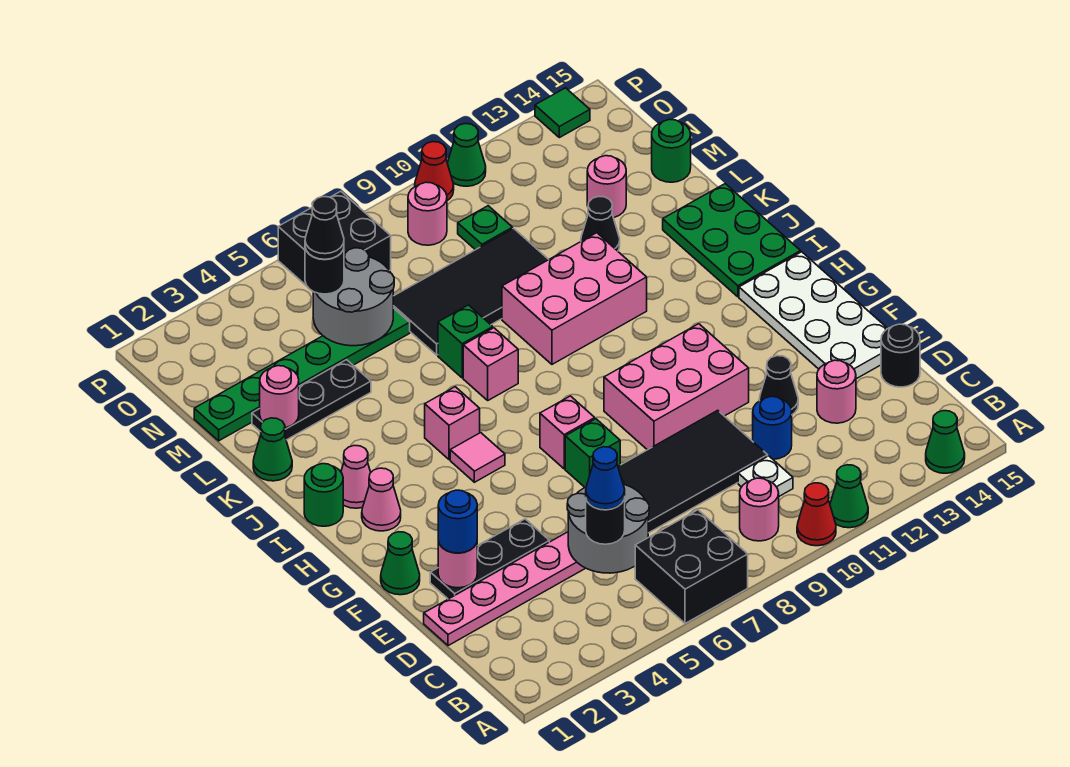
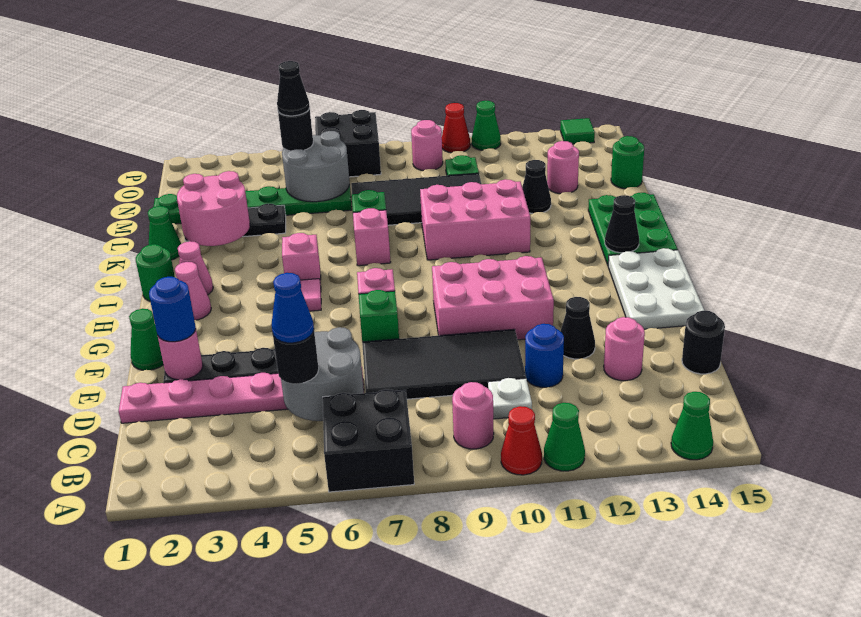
white 2x4 plate [739,252,888,379] -> white 2x3 plate [608,248,705,329]
none -> black 1x1 cone [605,195,639,253]
pink 1x1 round brick [260,366,299,428] -> pink 2x2 round brick [177,171,250,246]

